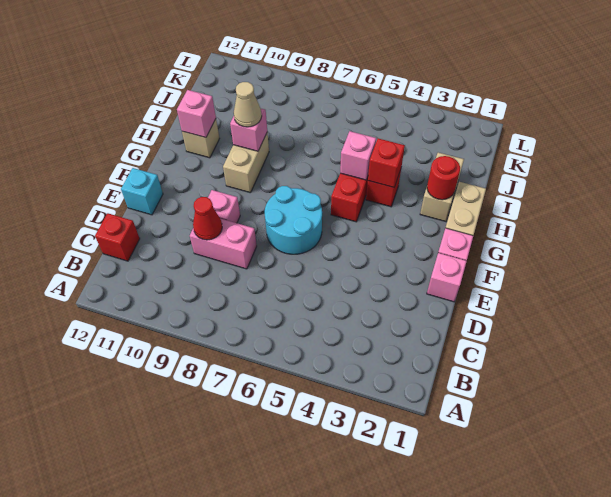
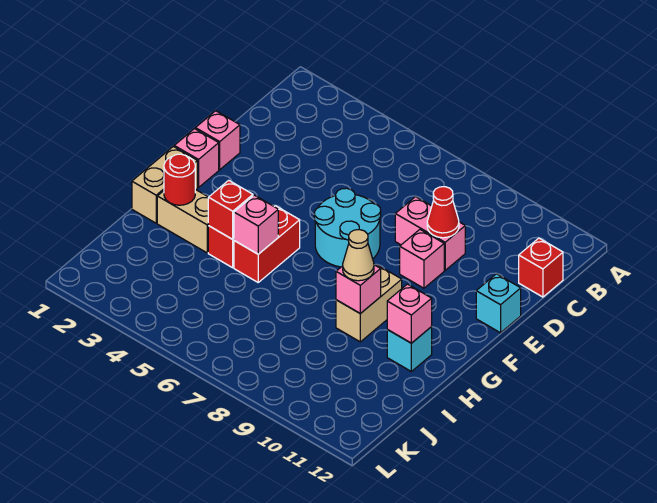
tan 1x2 brick [420,153,464,222] -> tan 1x2 brick turned to [157,189,209,253]
tan 1x1 brick [182,119,219,158] -> cyan 1x1 brick [387,327,432,371]

